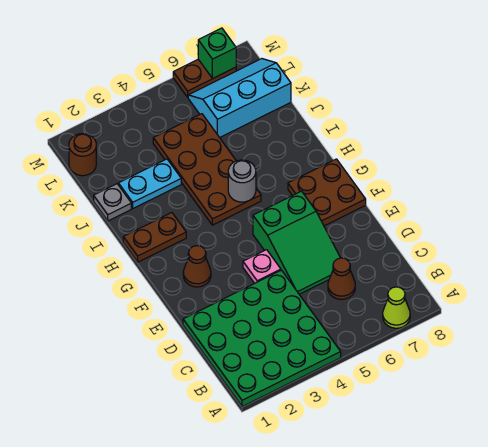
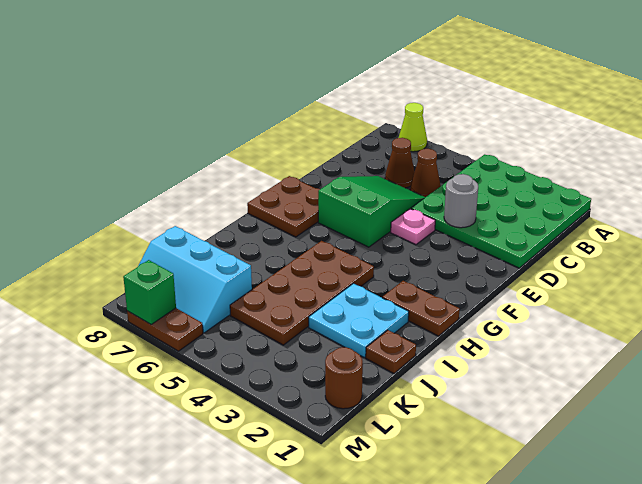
brown 1x1 cone [183,246,211,287] -> brown 1x1 cone moved to [410,149,441,197]
grey 1x1 round brick [228,160,256,202] -> grey 1x1 round brick moved to [444,174,478,228]
grey 1x1 plate [94,184,131,221] -> brown 1x1 plate [366,330,416,373]
cyan 1x2 plate [118,159,181,208] -> cyan 2x2 plate [309,283,409,357]

